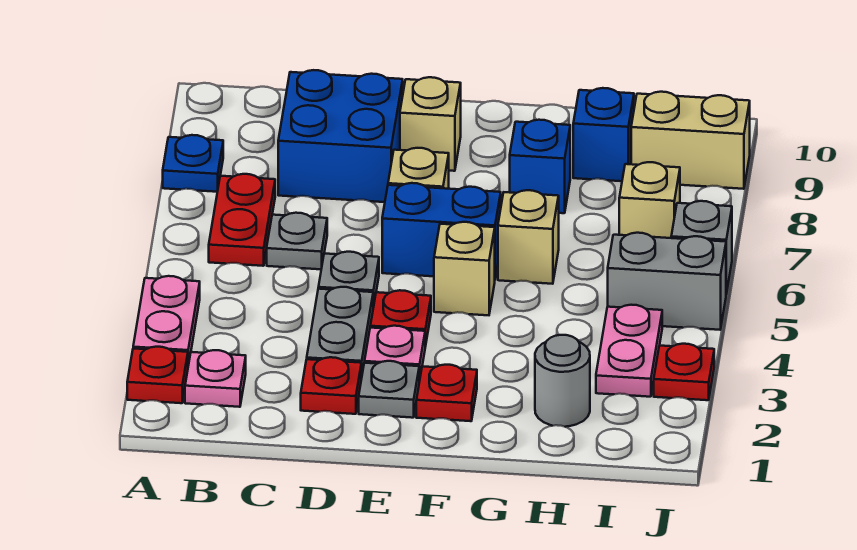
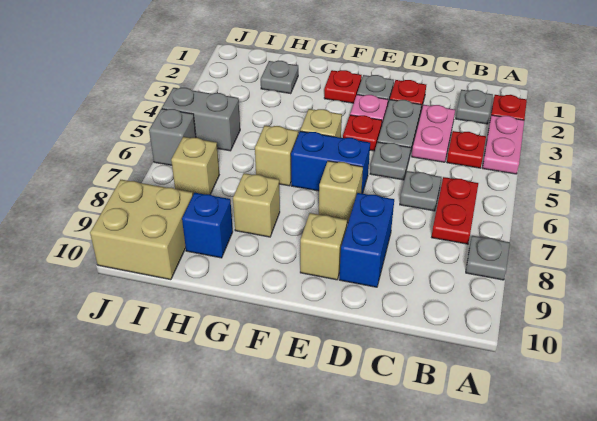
blue 1x1 plate [163,135,223,192] -> grey 1x1 plate [466,236,510,280]
pink 1x1 plate [185,350,246,407] -> grey 1x1 plate [456,90,493,124]
blue 2x2 brick [278,70,403,202] -> blue 1x2 brick [339,193,394,287]
blue 1x1 brick [510,120,570,213] -> tan 1x1 brick [233,173,280,237]
grey 1x1 round brick [535,335,590,427] -> grey 1x1 plate [261,61,298,94]
pink 1x2 plate [596,305,662,397] -> pink 1x2 plate moved to [412,105,455,162]
tan 1x2 brick [631,92,750,189] -> tan 2x2 brick [90,180,193,280]
red 1x1 plate [654,344,714,400] -> red 1x1 plate moved to [447,131,486,168]

